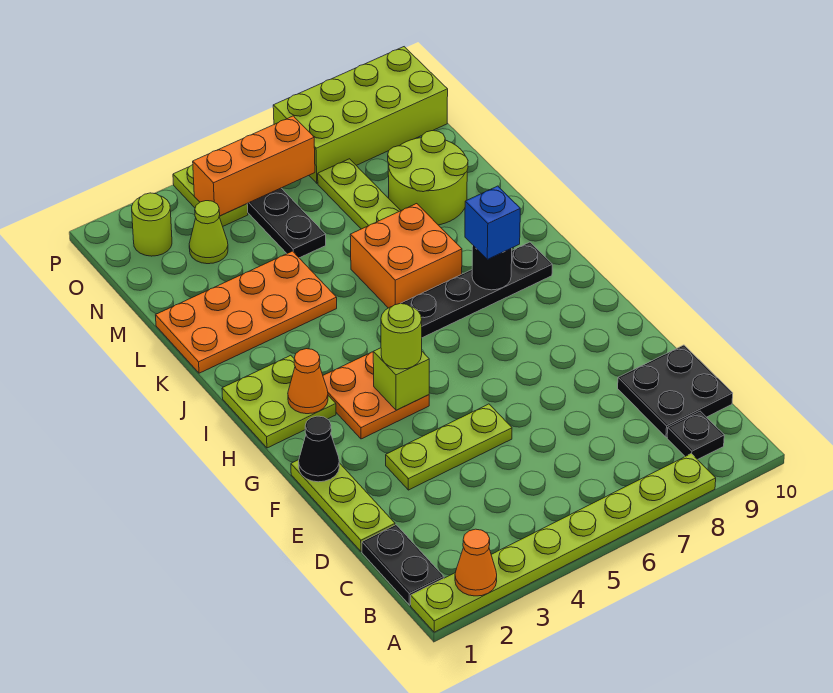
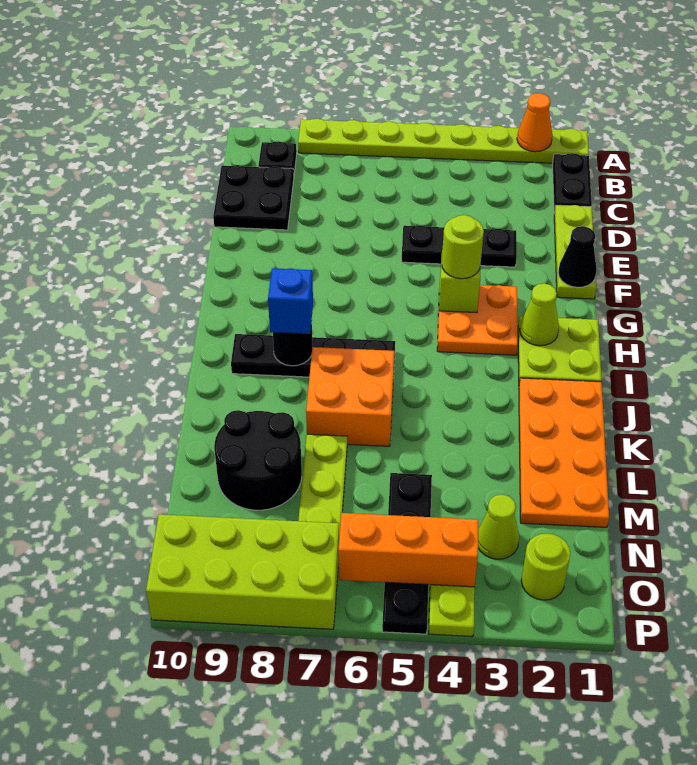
lime 1x3 plate [386,404,512,490] -> black 1x3 plate [402,225,517,267]
orange 1x1 cone [288,349,328,414] -> lime 1x1 cone [520,283,559,346]
orange 2x4 plate [156,251,337,373] -> orange 2x4 plate turned to [519,378,609,527]
lime 2x2 round brick [388,131,468,225] -> black 2x2 round brick [214,410,302,510]

